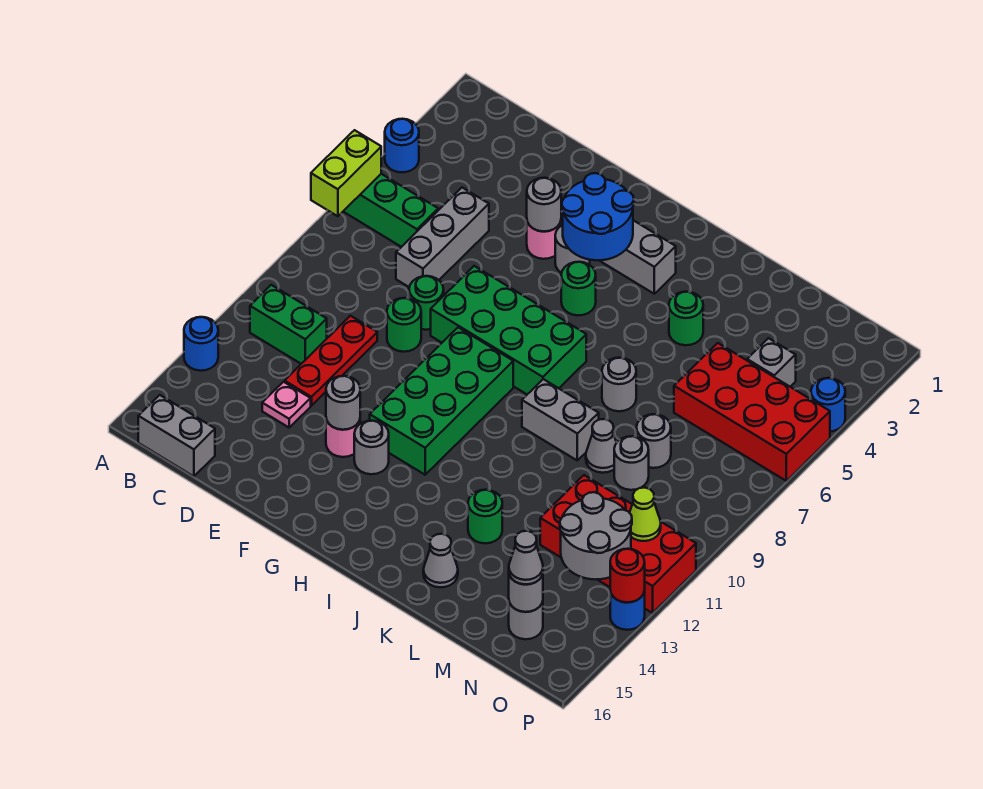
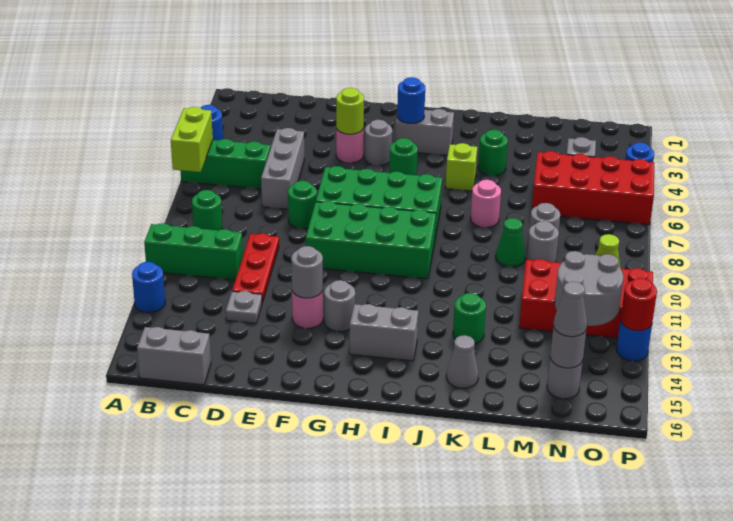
green 1x2 brick [250,285,327,364] -> green 1x3 brick [144,223,243,280]
pink 1x1 plate [262,382,311,427] -> grey 1x1 plate [226,291,262,323]
green 1x1 round brick [387,298,421,352] -> green 1x1 round brick moved to [192,190,222,230]
grey 1x1 round brick [527,178,561,232] -> lime 1x1 round brick [336,88,364,134]
blue 2x2 round brick [562,173,634,260] -> blue 1x1 round brick [397,77,425,123]
green 2x4 brick [370,327,513,475] -> green 2x4 brick turned to [306,201,436,279]
none -> lime 1x1 brick [446,143,477,191]
grey 1x2 brick [522,379,599,460] -> grey 1x2 brick moved to [349,304,418,361]
grey 1x1 round brick [602,358,636,411] -> pink 1x1 round brick [471,180,501,227]
grey 1x1 cone [586,419,617,473] -> green 1x1 cone [496,218,525,267]

